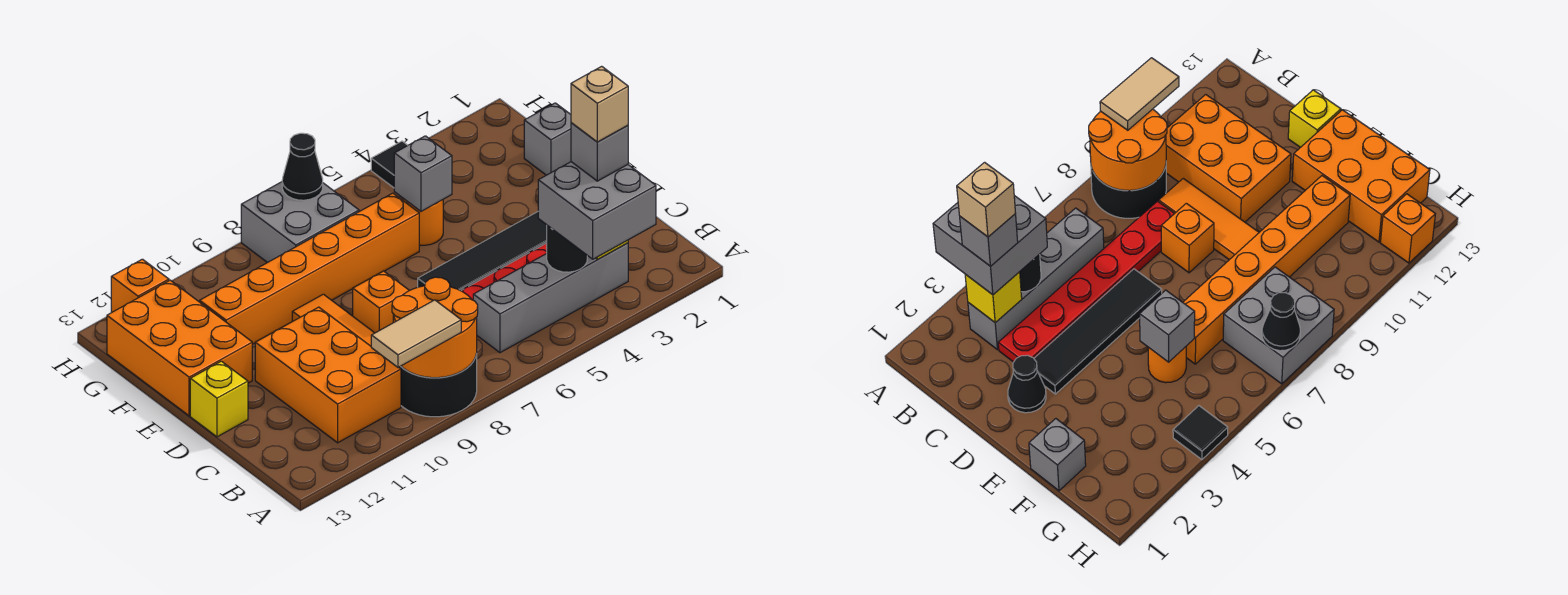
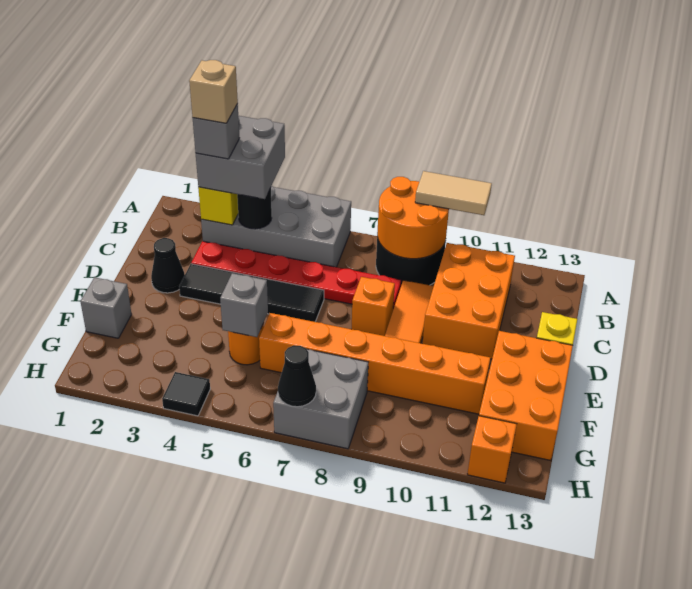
grey 1x4 brick [473,243,628,353] -> grey 2x4 brick [201,186,351,267]

